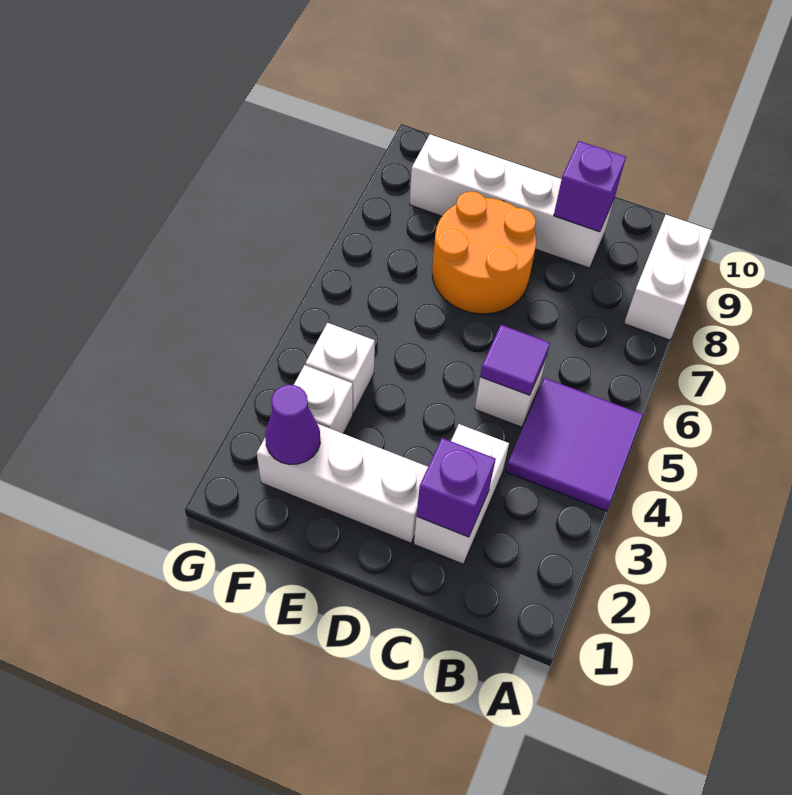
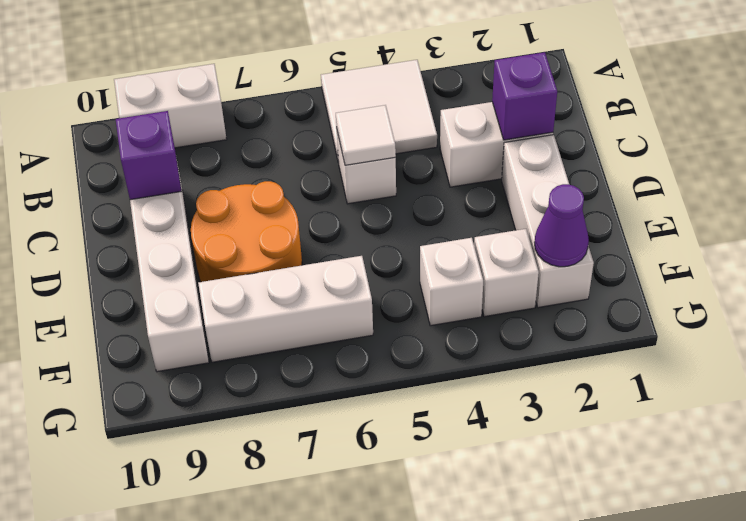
purple 2x2 tile [506,378,643,511] -> white 2x2 tile [321,60,437,163]
purple 1x1 tile [480,325,550,395] -> white 1x1 tile [336,105,396,165]
none -> white 1x3 brick [198,256,373,362]

